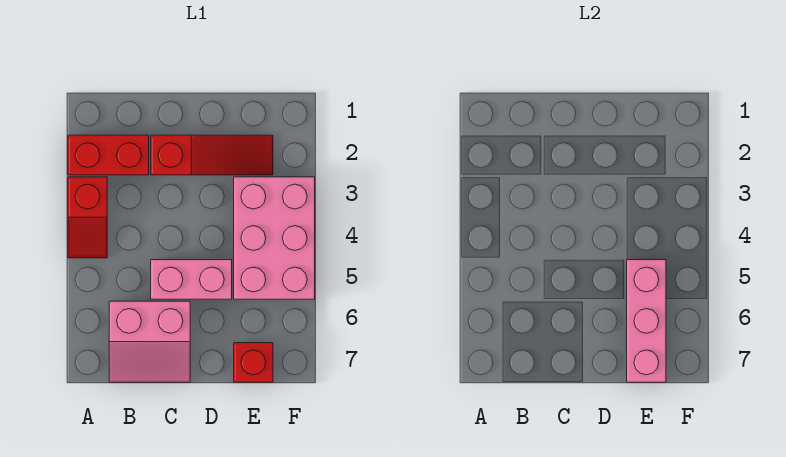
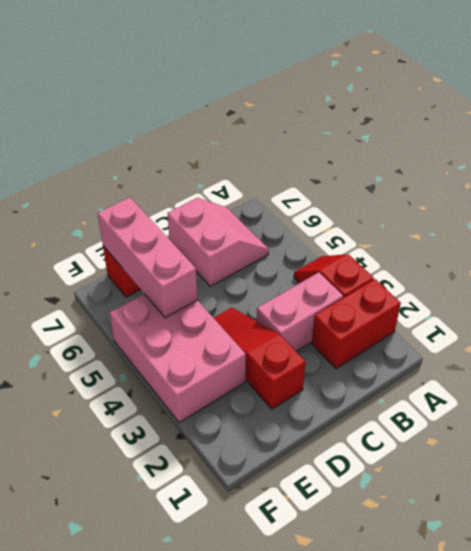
pink 2x2 slope [109,301,190,382] -> pink 2x2 slope turned to [167,198,269,286]
red 1x3 slope [151,135,273,175] -> red 1x3 slope turned to [214,307,306,409]
pink 1x2 brick [151,260,232,299] -> pink 1x2 brick moved to [257,272,343,351]

